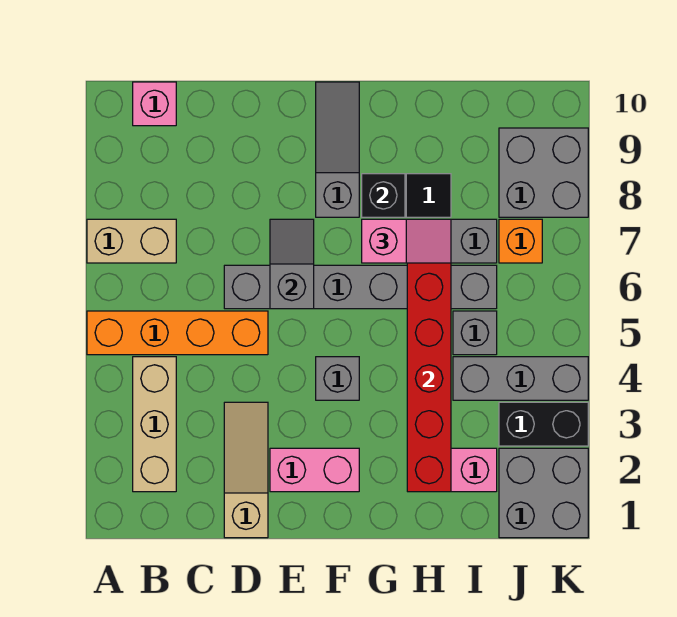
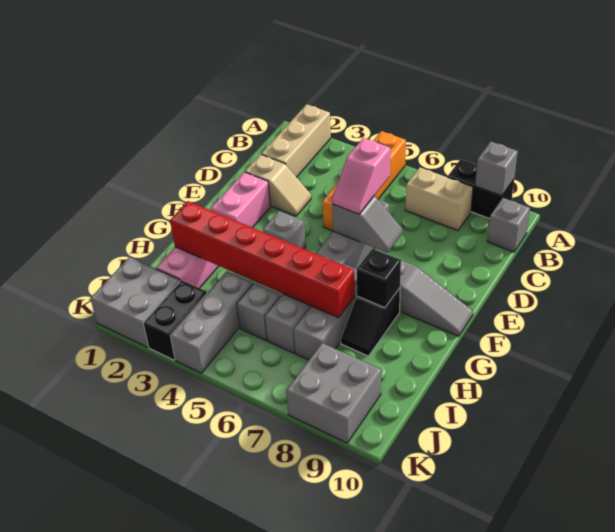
tan 1x2 brick [87,219,176,263] -> tan 1x2 brick turned to [405,168,473,230]
none -> black 1x2 brick [447,159,514,219]
none -> grey 1x1 brick [475,142,518,196]
tan 1x3 brick [133,357,176,492] -> tan 1x3 brick turned to [261,104,331,177]
pink 1x1 brick [133,82,176,126] -> grey 1x1 brick [487,198,530,252]
tan 1x3 slope [224,402,268,538] -> tan 1x2 slope [245,154,311,216]
pink 1x2 slope [362,219,451,263] -> pink 1x2 slope moved to [332,138,390,214]
orange 1x1 brick [499,219,542,263] -> none

